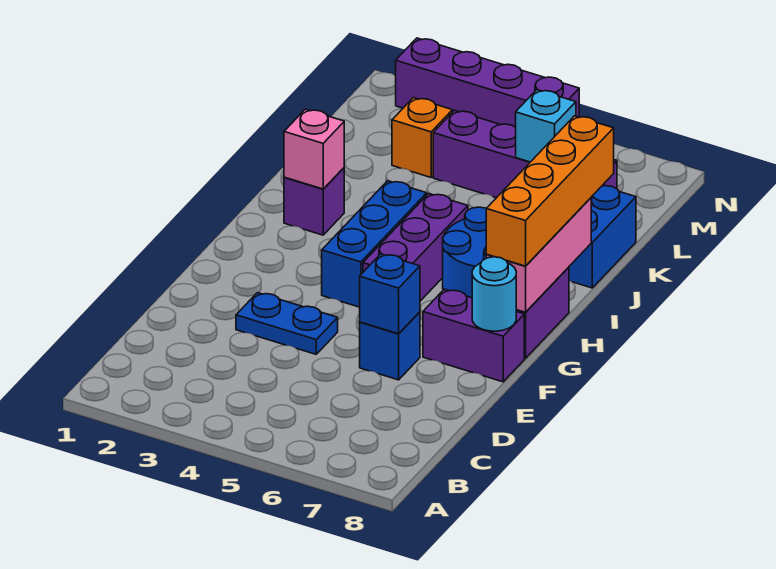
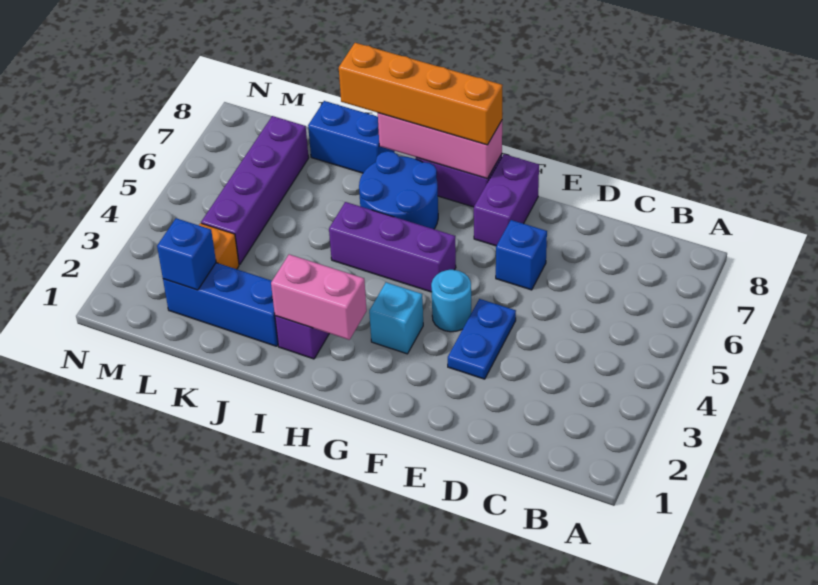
blue 1x1 brick [360,254,420,334] -> blue 1x1 brick moved to [157,218,216,290]
cyan 1x1 round brick [472,257,516,331] -> cyan 1x1 round brick moved to [431,270,471,332]
blue 1x3 brick [322,181,427,307] -> blue 1x3 brick moved to [163,263,278,346]
pink 1x1 brick [284,109,344,189] -> pink 1x2 brick [271,254,367,340]
cyan 1x1 brick [516,90,576,162] -> cyan 1x1 brick moved to [369,282,423,354]
purple 1x4 brick [396,38,579,127] -> none

